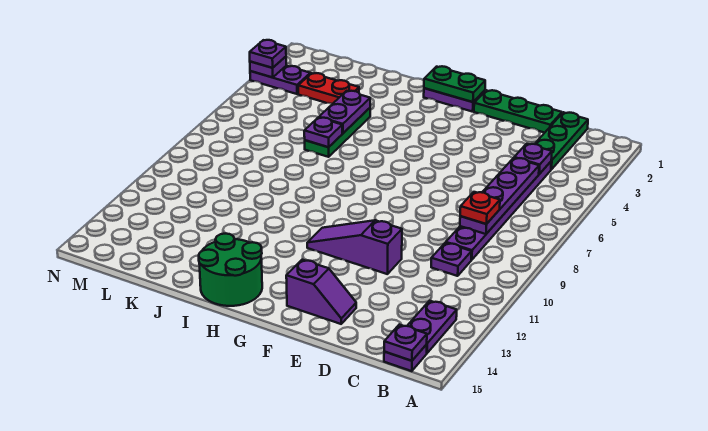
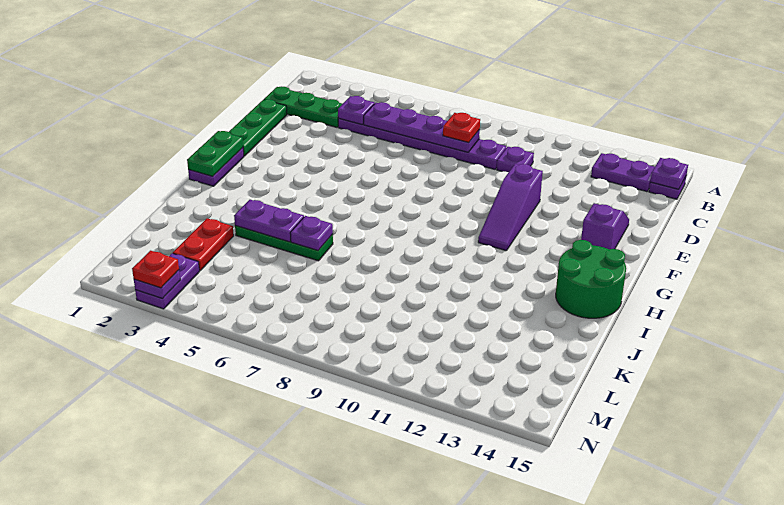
purple 1x1 plate [250,40,286,68] -> red 1x1 plate [132,251,179,288]

